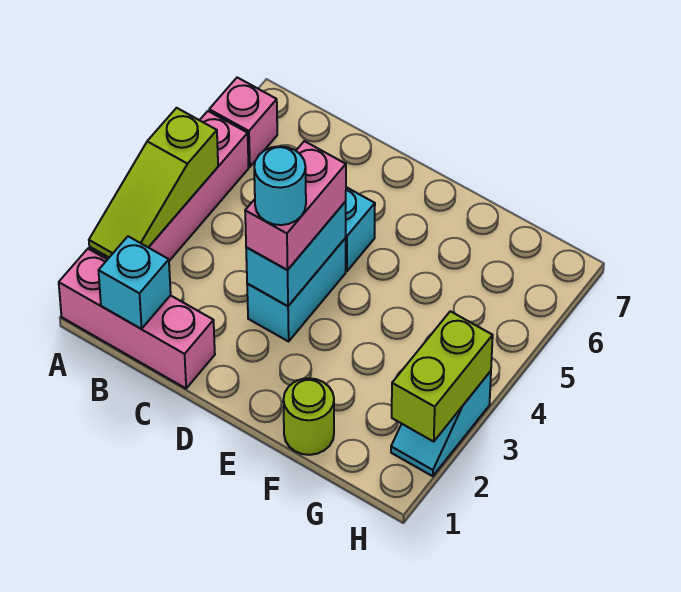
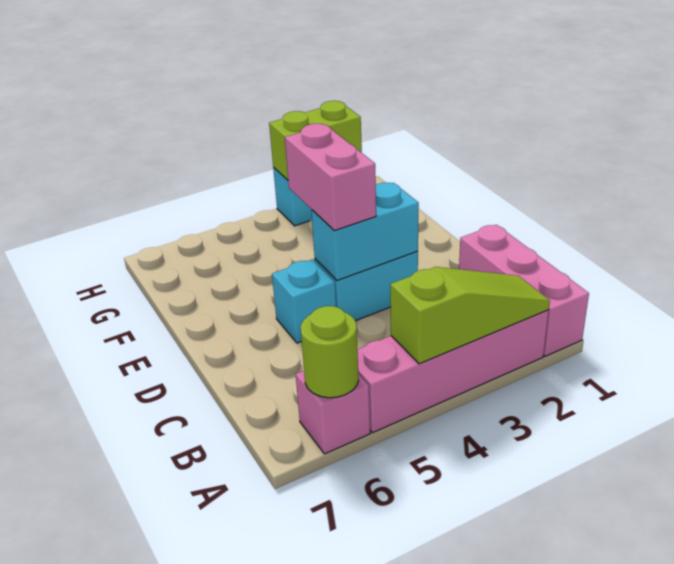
cyan 1x1 brick [98,236,171,329] -> none
pink 1x2 brick [245,141,346,270] -> pink 1x2 brick turned to [285,124,376,231]
cyan 1x1 round brick [254,146,306,225] -> none
lime 1x1 round brick [283,378,334,455] -> lime 1x1 round brick moved to [301,306,359,398]

